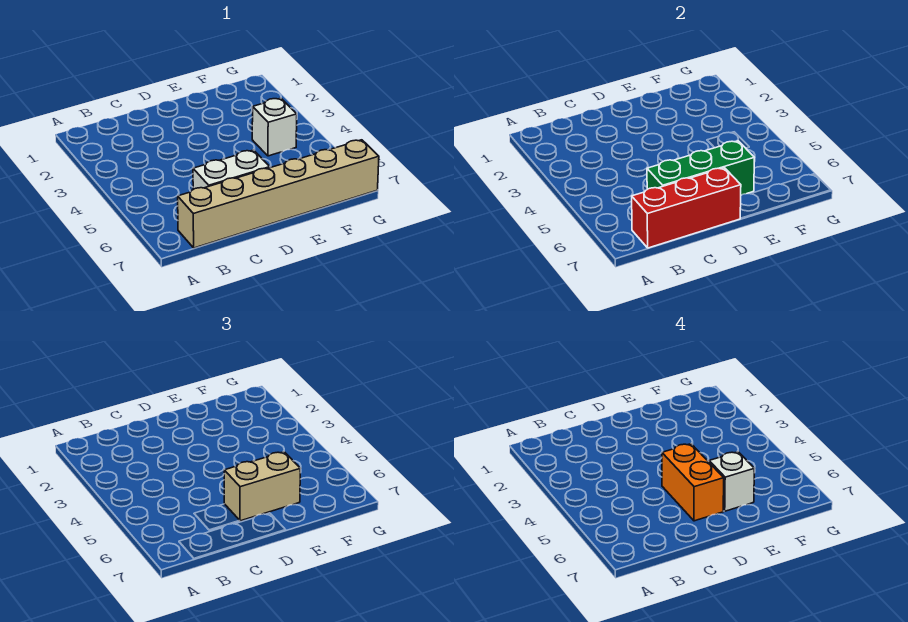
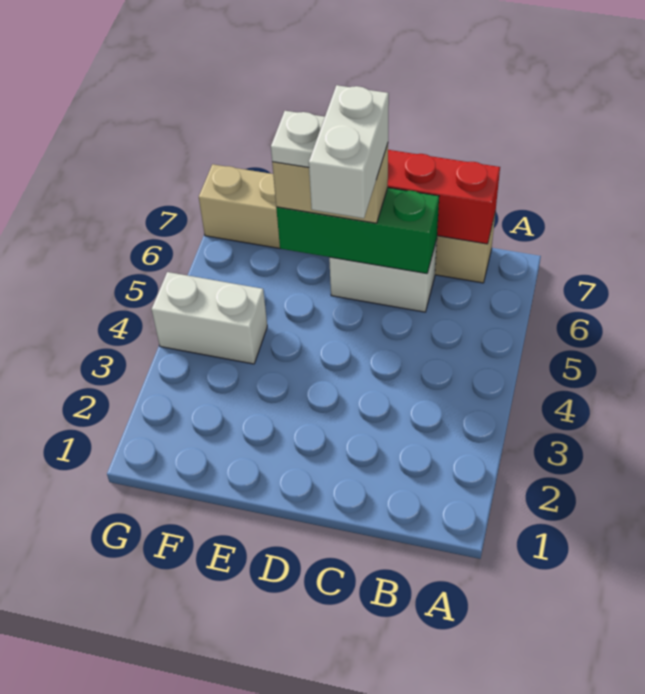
orange 1x2 brick [662,444,724,521] -> white 1x2 brick [309,85,389,218]
white 1x1 brick [709,452,754,511] -> white 1x1 plate [271,111,325,167]
white 1x1 brick [252,98,297,156] -> white 1x2 brick [152,272,267,364]

